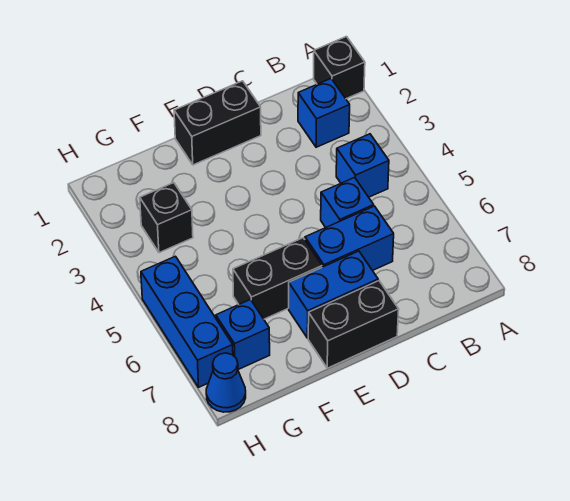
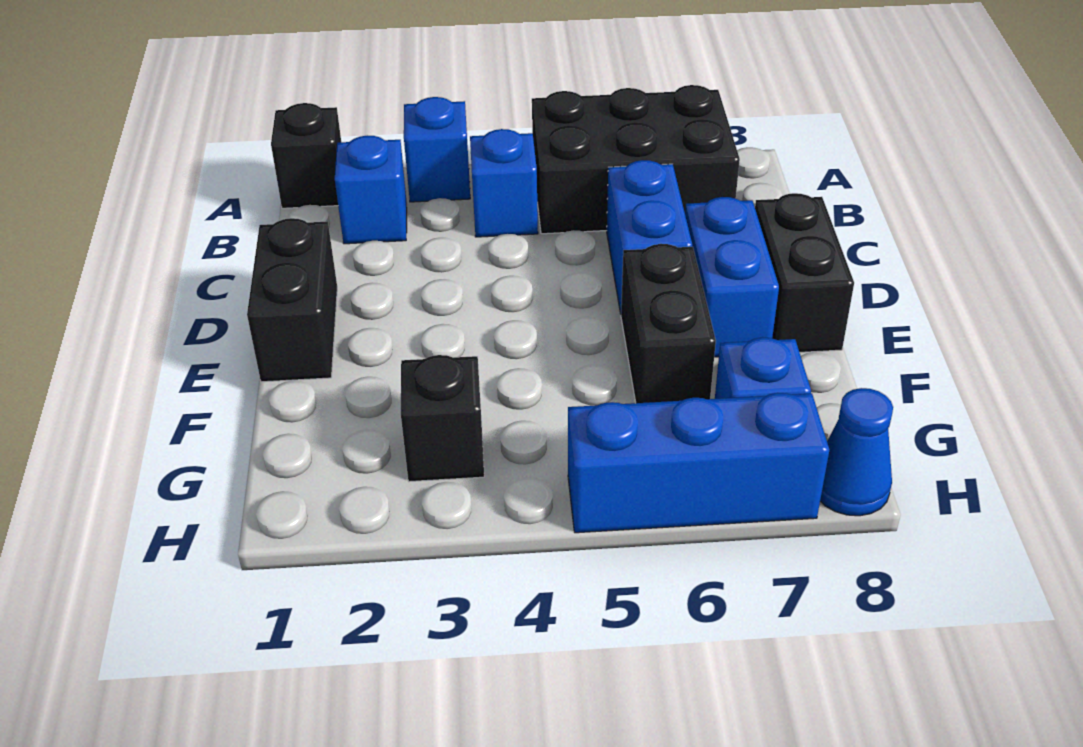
none -> black 2x3 brick [532,85,740,234]
blue 1x1 brick [321,177,374,227] -> blue 1x1 brick moved to [404,97,470,202]

